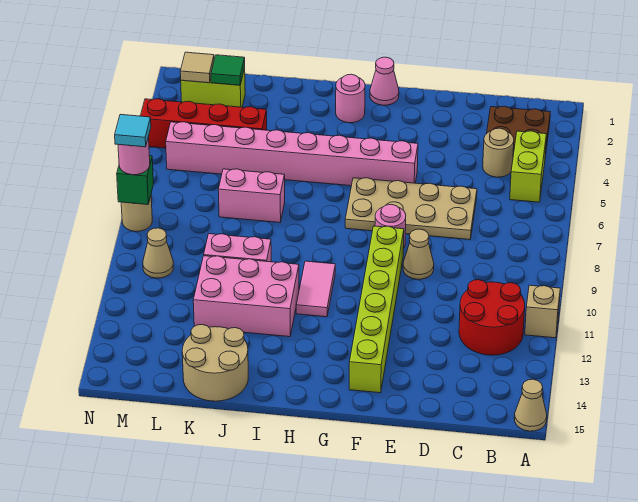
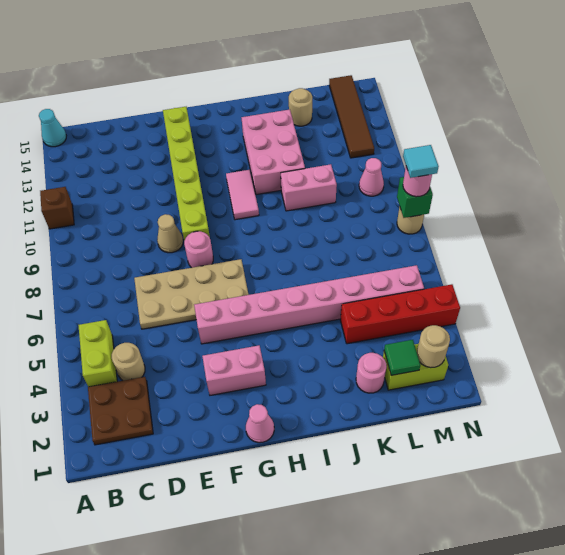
tan 1x1 brick [525,285,560,338] -> brown 1x1 brick [40,187,74,229]
tan 1x1 cone [514,379,547,431] -> cyan 1x1 cone [39,109,66,147]
red 2x2 round brick [459,280,525,355] -> none
pink 1x1 round brick [336,74,365,123] -> pink 1x1 round brick moved to [356,353,387,393]
pink 2x3 brick [193,256,299,337] -> pink 2x3 brick turned to [241,110,305,195]
pink 1x2 brick [218,169,285,222] -> pink 1x2 brick moved to [202,345,266,395]
tan 2x2 round brick [182,325,248,401] -> tan 1x1 round brick [289,88,312,126]
tan 1x1 tile [180,52,214,83] -> tan 1x1 round brick [417,325,450,368]
tan 1x1 cone [143,228,173,278] -> pink 1x1 cone [359,158,384,196]
none -> brown 1x4 tile [329,75,374,158]

